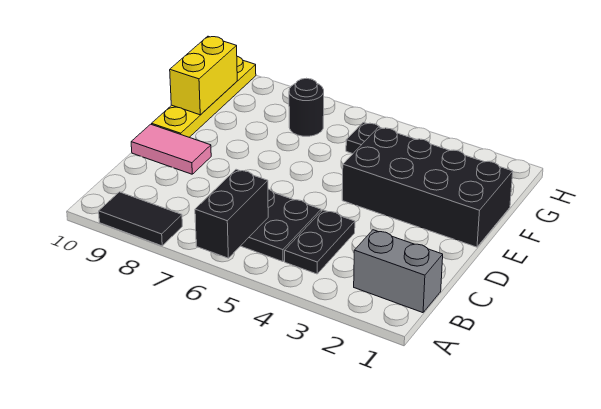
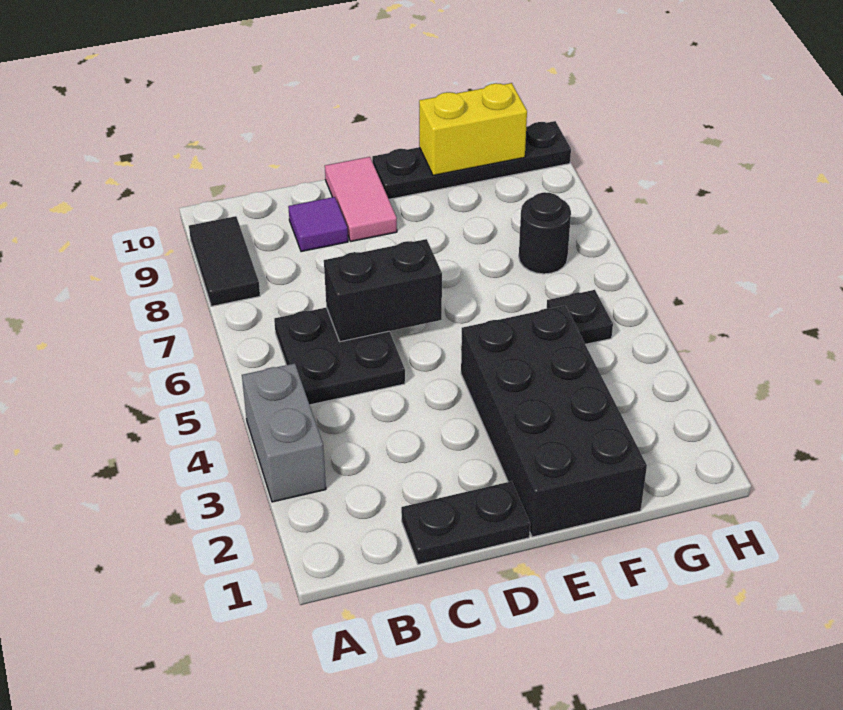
black 1x2 brick [195,169,268,258] -> black 1x2 brick moved to [324,239,442,342]
grey 1x2 brick [354,230,443,313] -> grey 1x2 brick moved to [242,363,326,502]
black 1x2 plate [285,210,355,274] -> black 1x2 plate moved to [401,481,530,564]
none -> purple 1x1 tile [288,197,348,252]
yellow 1x4 plate [152,56,256,137] -> black 1x4 plate [372,121,571,199]

